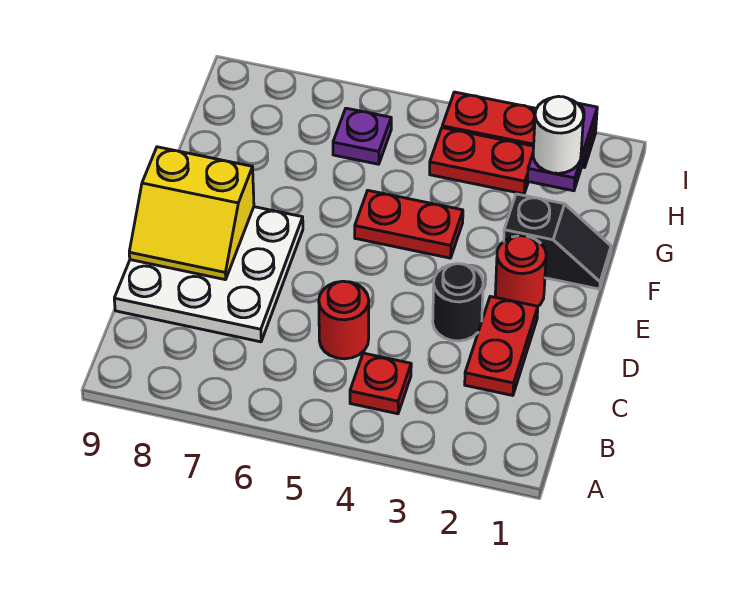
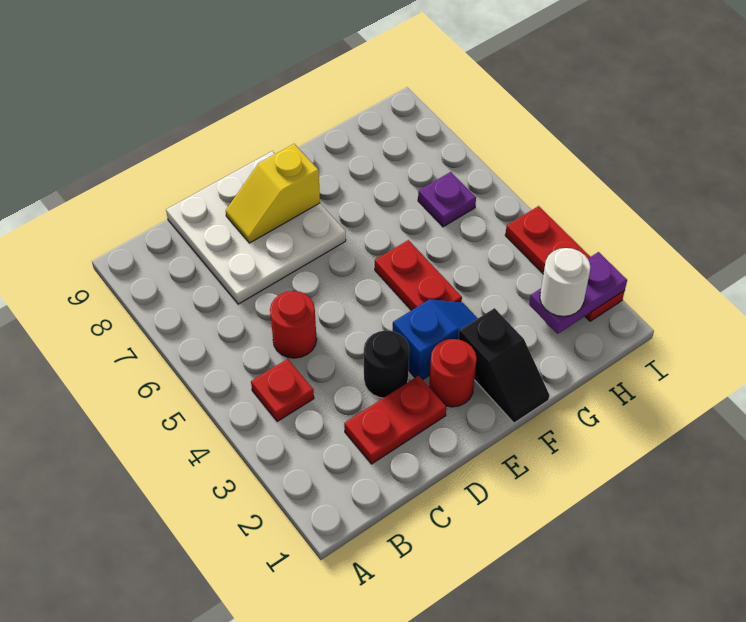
yellow 2x2 slope [129,147,254,280] -> yellow 1x2 slope [226,144,320,243]
none -> blue 1x2 slope [393,299,478,380]
red 1x2 plate [430,128,534,194] -> none

